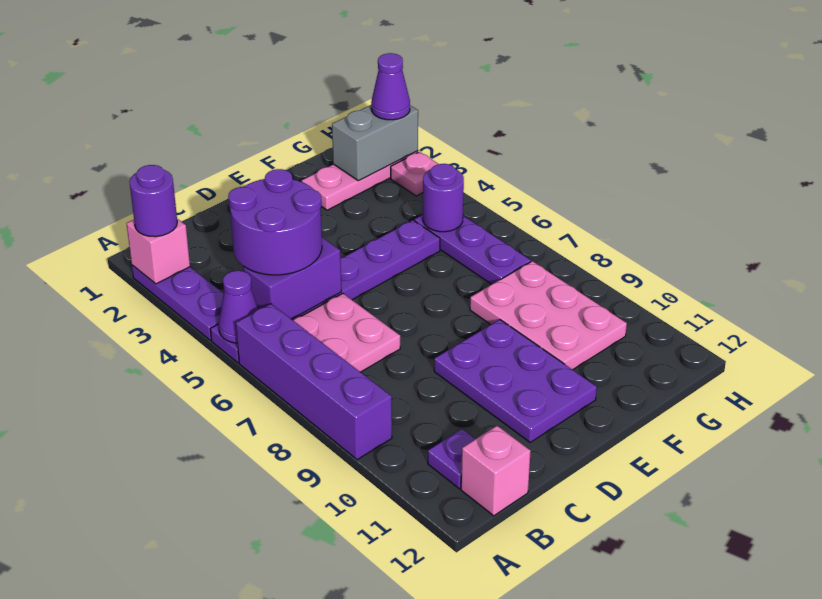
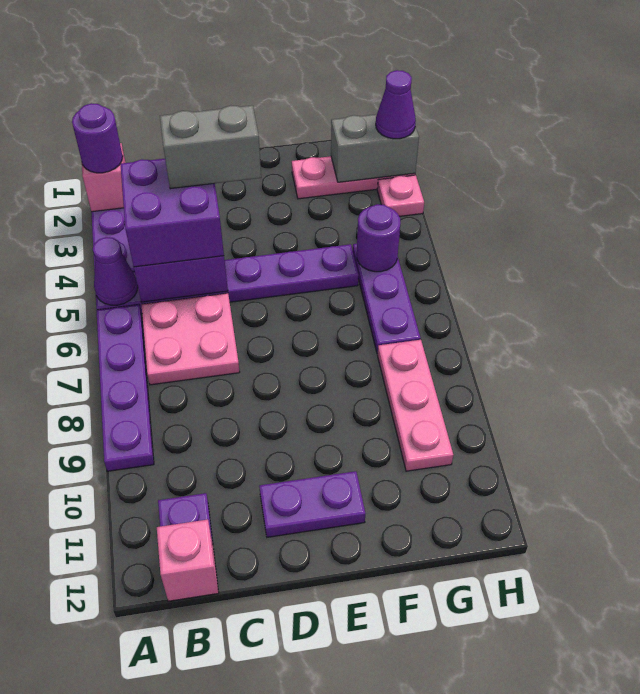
purple 1x4 brick [236,304,392,460] -> purple 1x4 plate [96,305,154,471]
purple 2x2 round brick [228,169,322,275] -> purple 2x2 brick [120,159,224,267]
none -> grey 1x2 brick [160,105,261,189]
purple 2x3 plate [434,320,597,442] -> purple 1x2 plate [259,471,365,537]
pink 2x3 plate [470,261,627,370] -> pink 1x3 plate [378,340,453,471]

